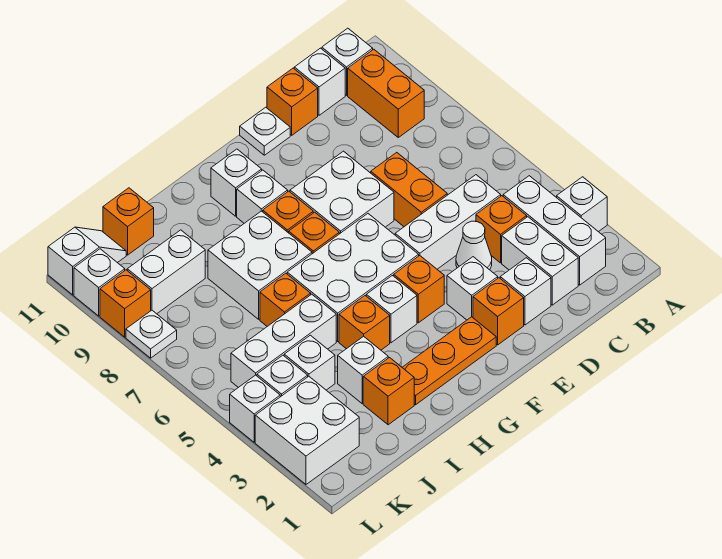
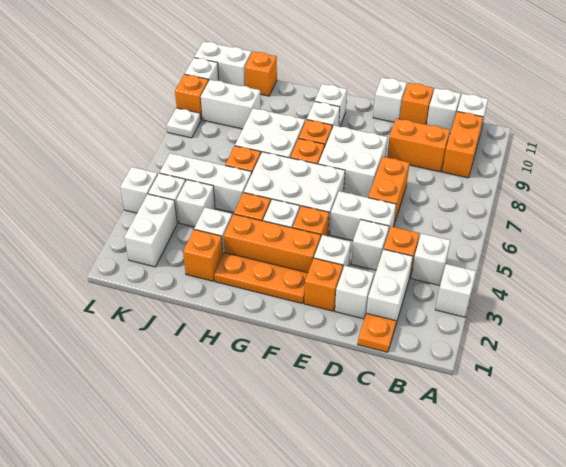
white 1x3 brick [503,176,606,285] -> white 1x1 brick [411,233,450,286]
none -> orange 1x1 plate [358,313,396,352]
white 1x3 brick [395,175,501,269] -> white 1x2 brick [330,191,396,241]
none -> orange 1x2 brick [387,118,450,172]
white 1x1 cone [456,221,492,270] -> white 1x1 brick [351,220,389,270]
white 1x1 plate [240,107,290,155] -> white 1x1 brick [373,77,407,122]
none -> orange 1x3 brick [224,214,321,273]
white 2x2 brick [255,376,359,484] -> white 1x2 brick [124,194,177,267]
white 1x2 slope [48,227,126,295] -> white 1x2 brick [194,42,252,86]

